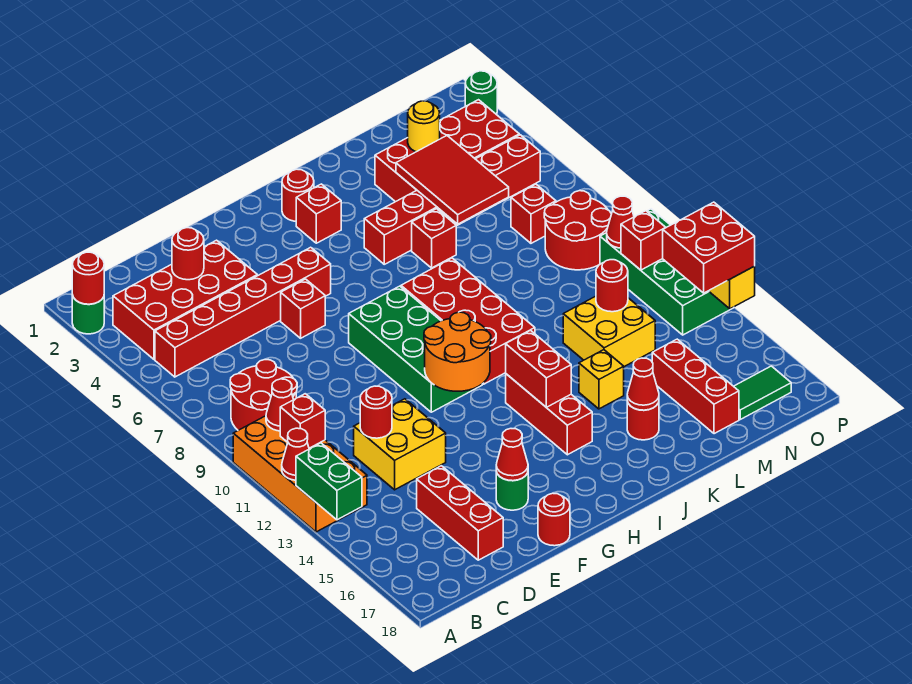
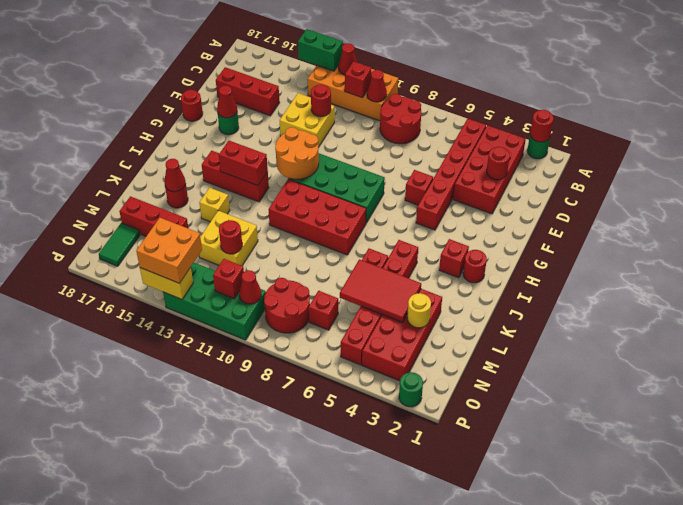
red 2x2 brick [663,202,755,293] -> orange 2x2 brick [136,218,202,283]

